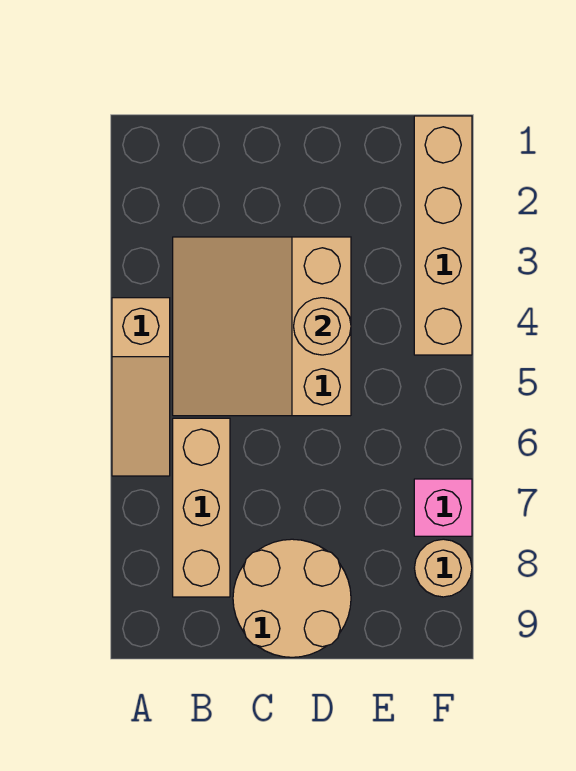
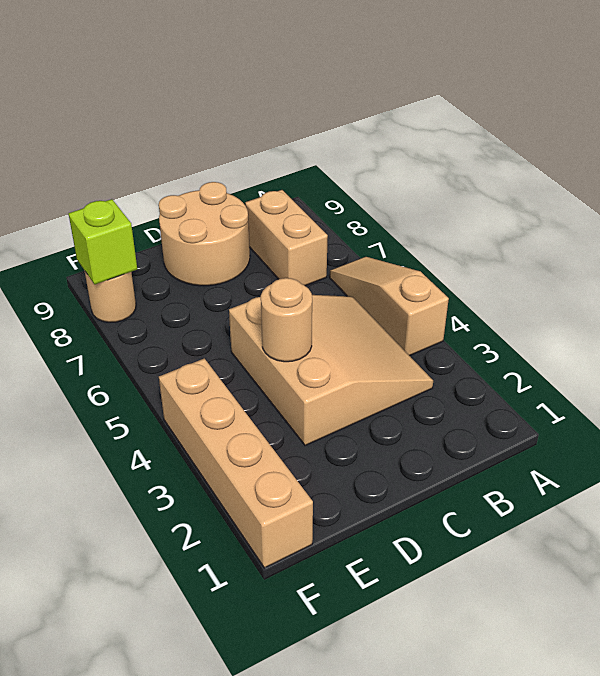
tan 1x3 brick [173,418,230,597] -> tan 1x2 brick [245,190,328,286]
pink 1x1 brick [414,479,472,536] -> none
none -> lime 1x1 brick [69,199,137,284]

